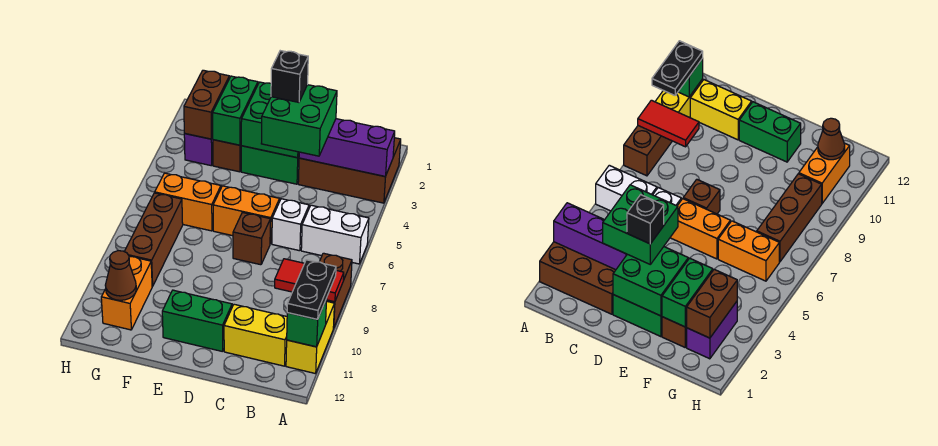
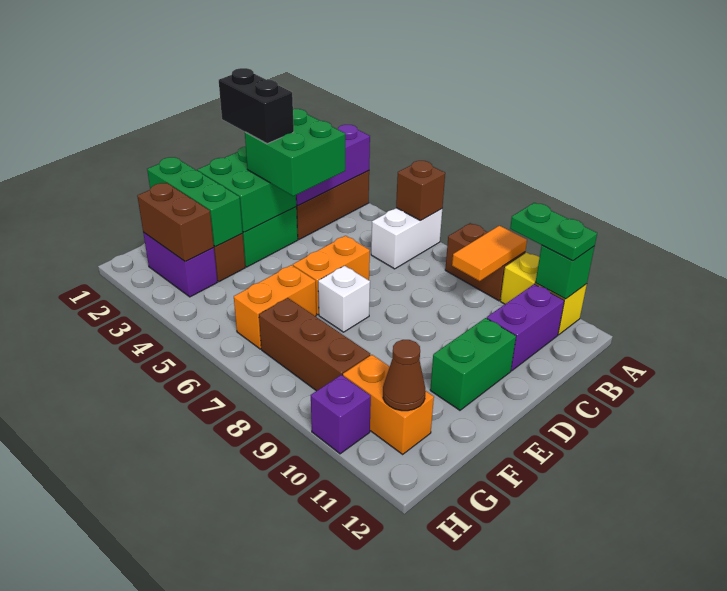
red 1x2 tile [275,259,344,302] -> orange 1x2 tile [452,226,527,281]
black 1x2 plate [287,260,336,319] -> green 1x2 plate [510,203,597,261]
yellow 1x2 brick [224,304,287,366] -> purple 1x2 brick [487,284,564,371]
white 1x1 brick [272,199,309,251] -> white 1x1 brick moved to [318,266,370,332]
black 1x1 brick [271,51,308,102] -> black 1x2 brick [219,68,294,144]
brown 1x1 brick [233,212,270,265] -> brown 1x1 brick moved to [396,161,445,221]
green 1x2 brick [212,76,258,145] -> green 1x3 brick [147,157,243,246]
none -> purple 1x1 brick [311,375,371,454]

